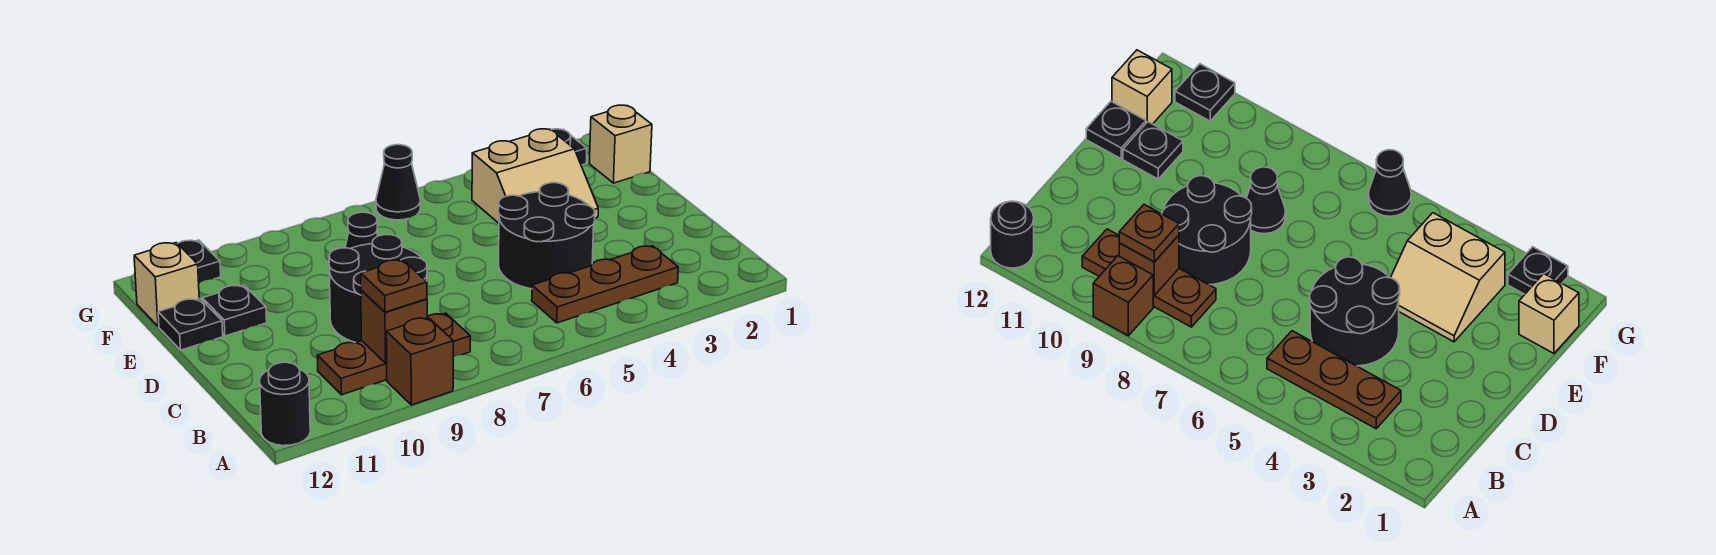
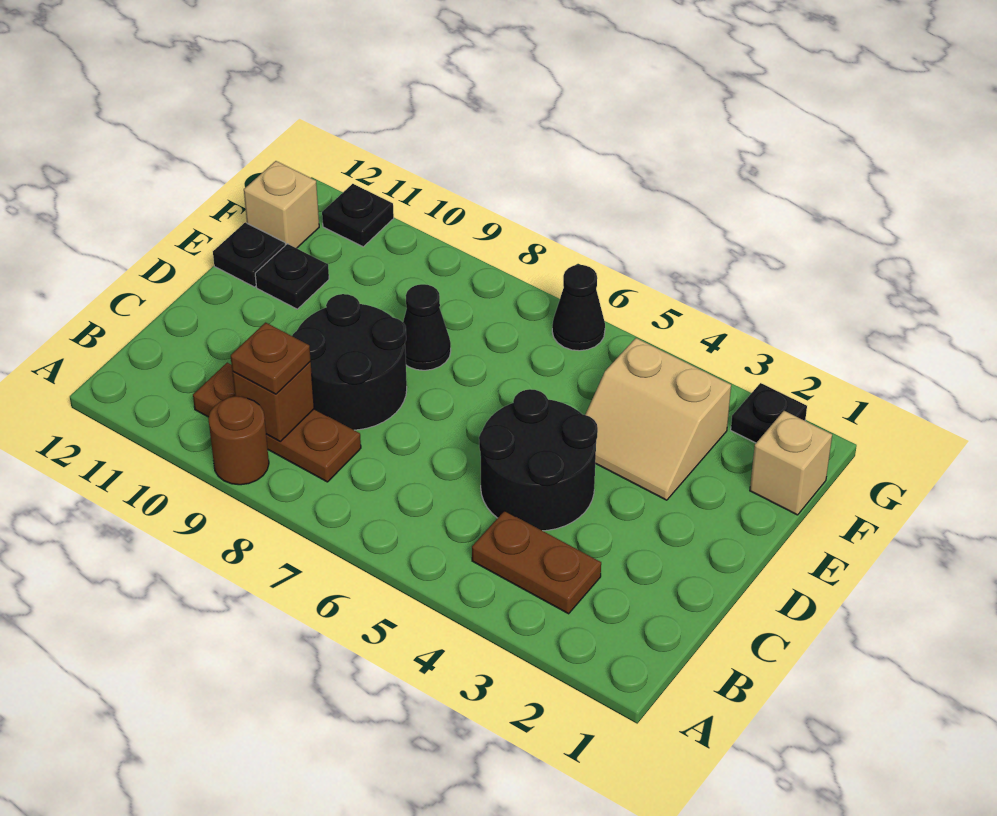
brown 1x1 brick [386,318,453,405] -> brown 1x1 round brick [208,396,269,485]
black 1x1 round brick [260,362,310,446] -> none
brown 1x3 plate [532,246,678,323] -> brown 1x2 plate [472,511,601,614]

